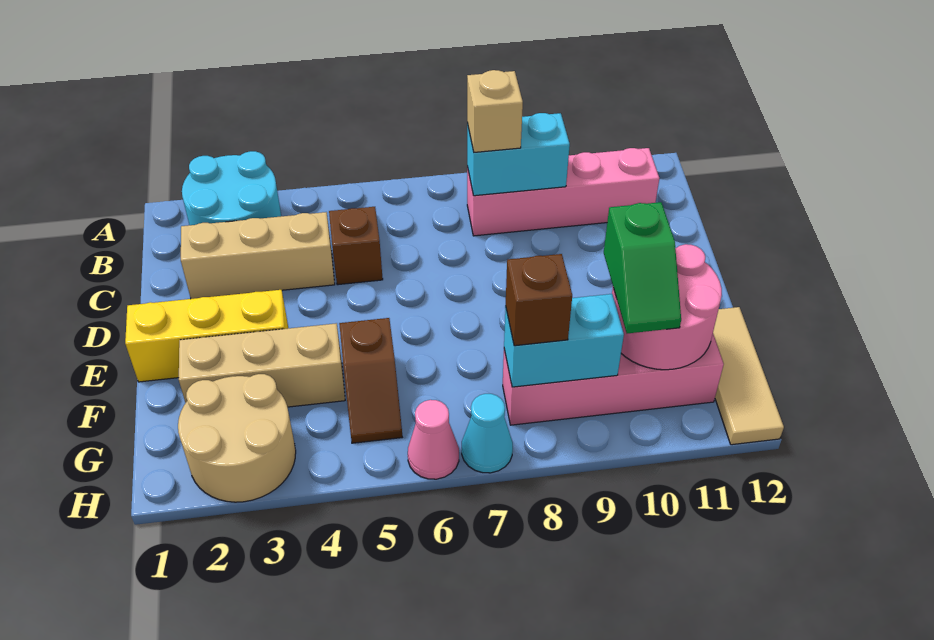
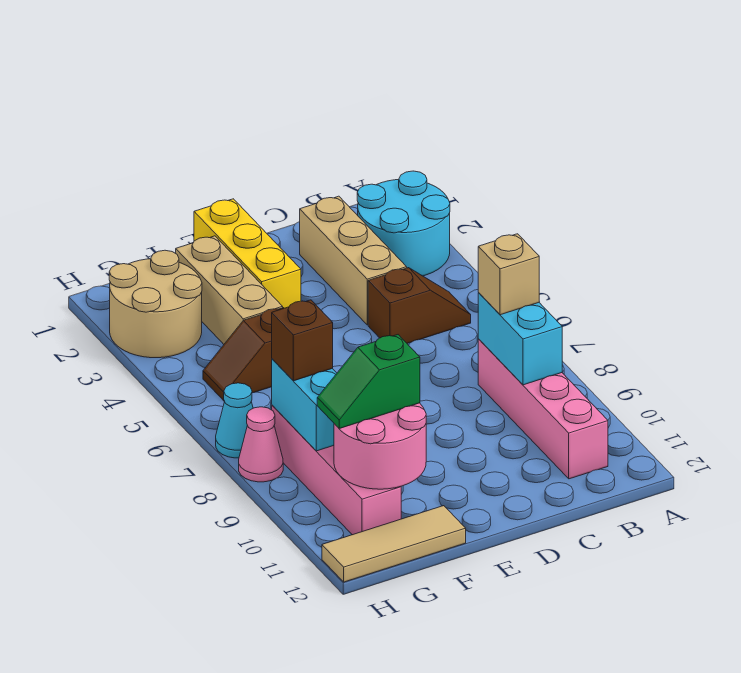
pink 1x1 cone [408,400,459,479] -> pink 1x1 cone moved to [239,407,283,482]

